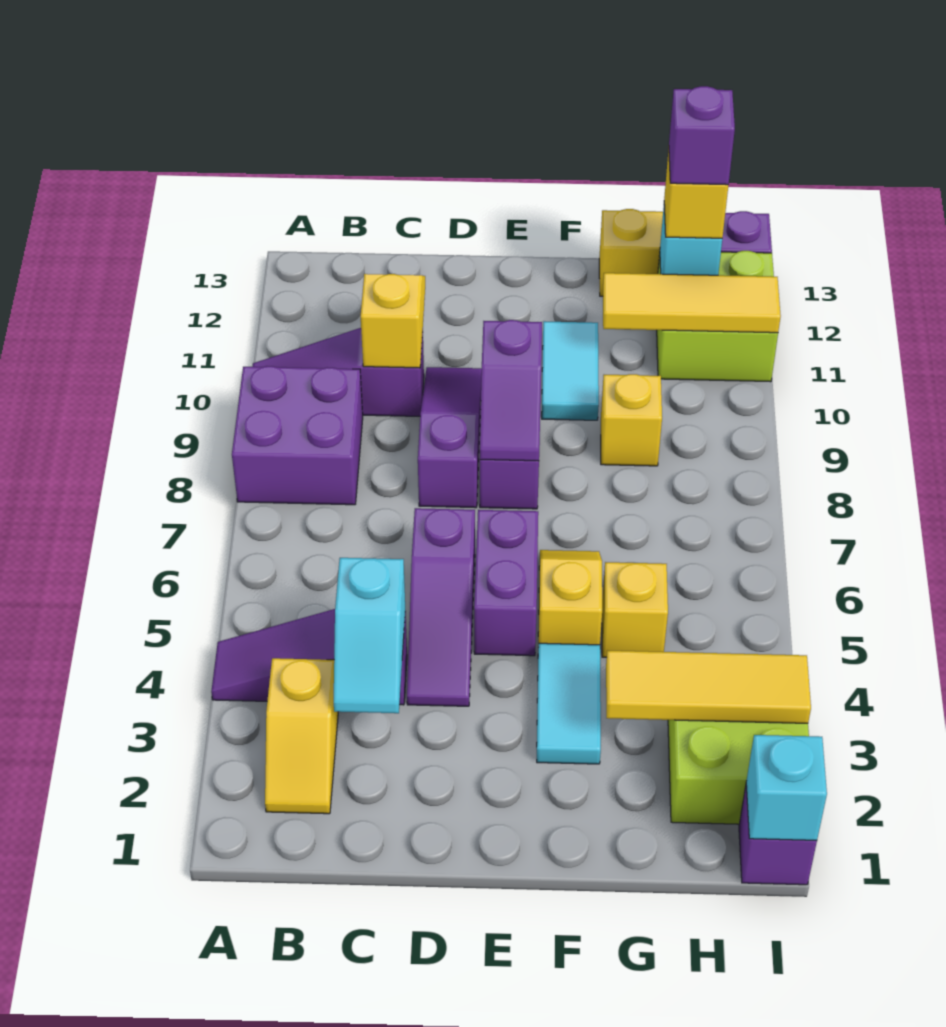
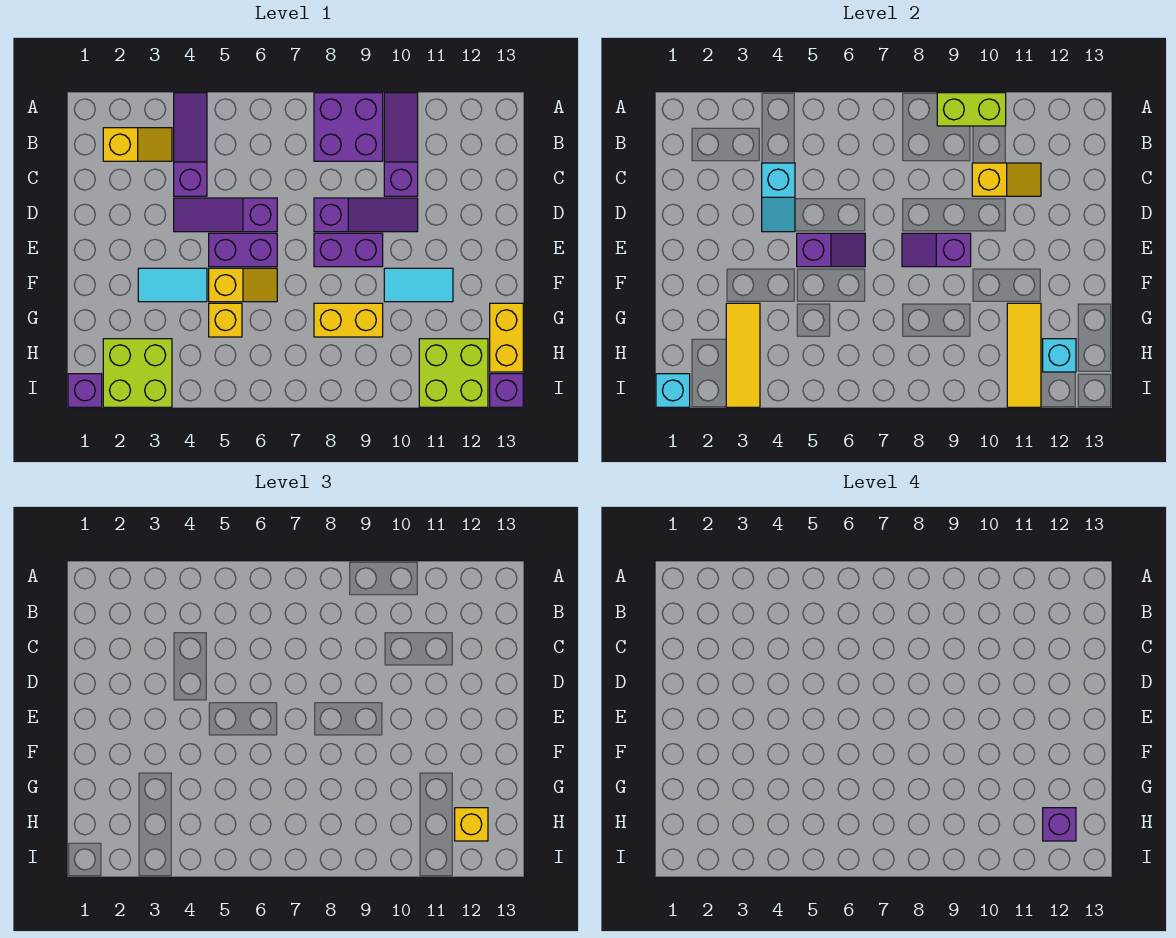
none -> lime 1x2 brick [937,93,1006,126]
yellow 1x2 slope [265,658,338,814] -> yellow 1x2 slope turned to [103,128,172,161]
cyan 1x2 slope [334,558,405,713] -> cyan 1x2 slope turned to [762,163,795,232]
none -> purple 1x2 slope [797,233,865,267]
yellow 1x1 brick [601,374,662,466] -> yellow 1x2 brick [314,303,383,337]

